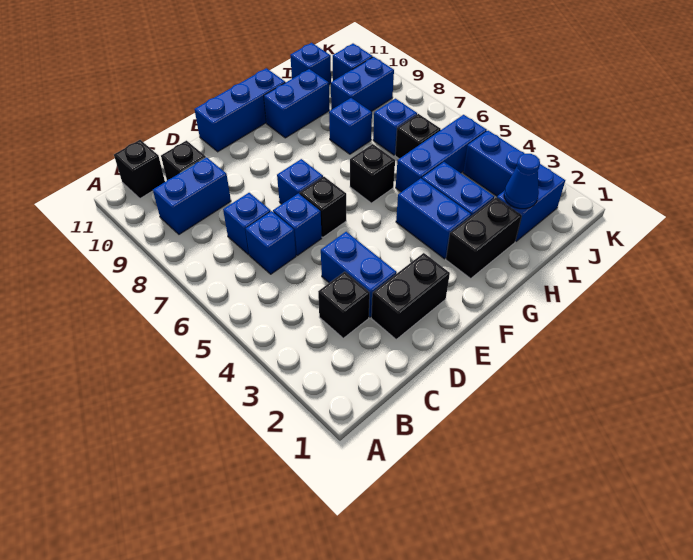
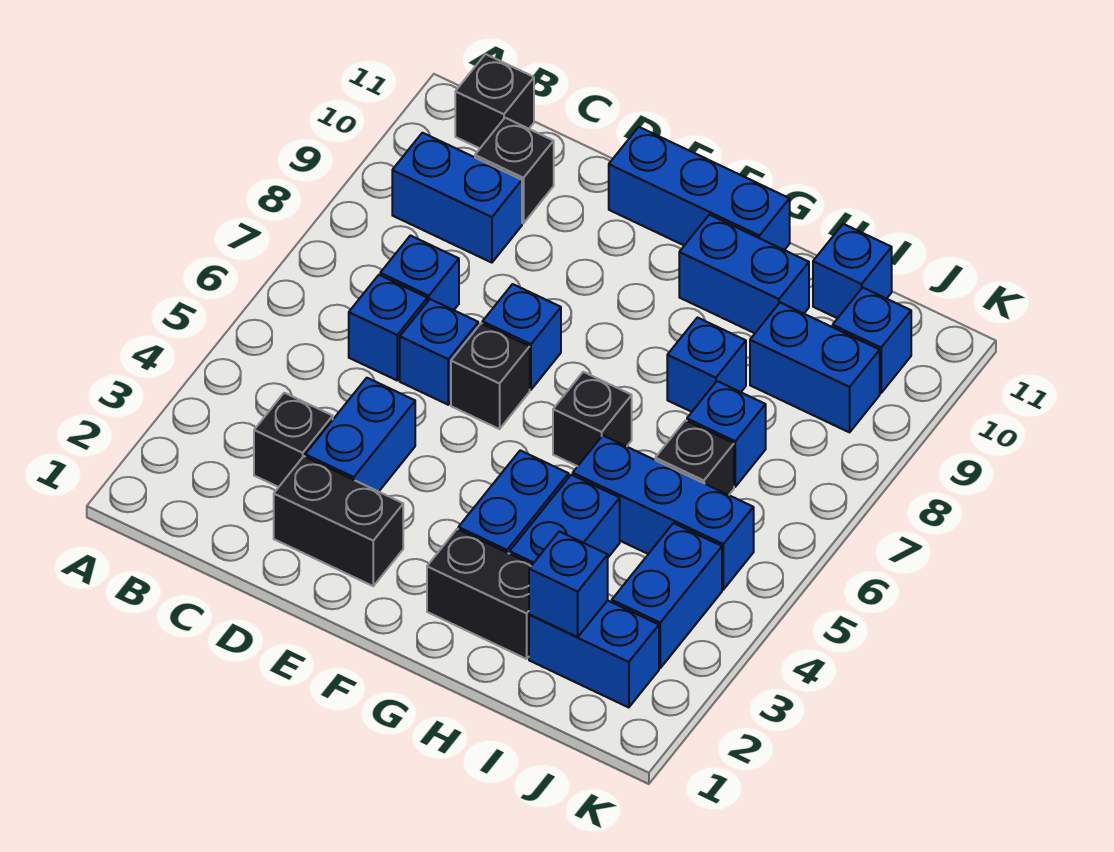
blue 1x1 cone [504,154,540,209] -> blue 1x1 brick [529,531,608,637]

